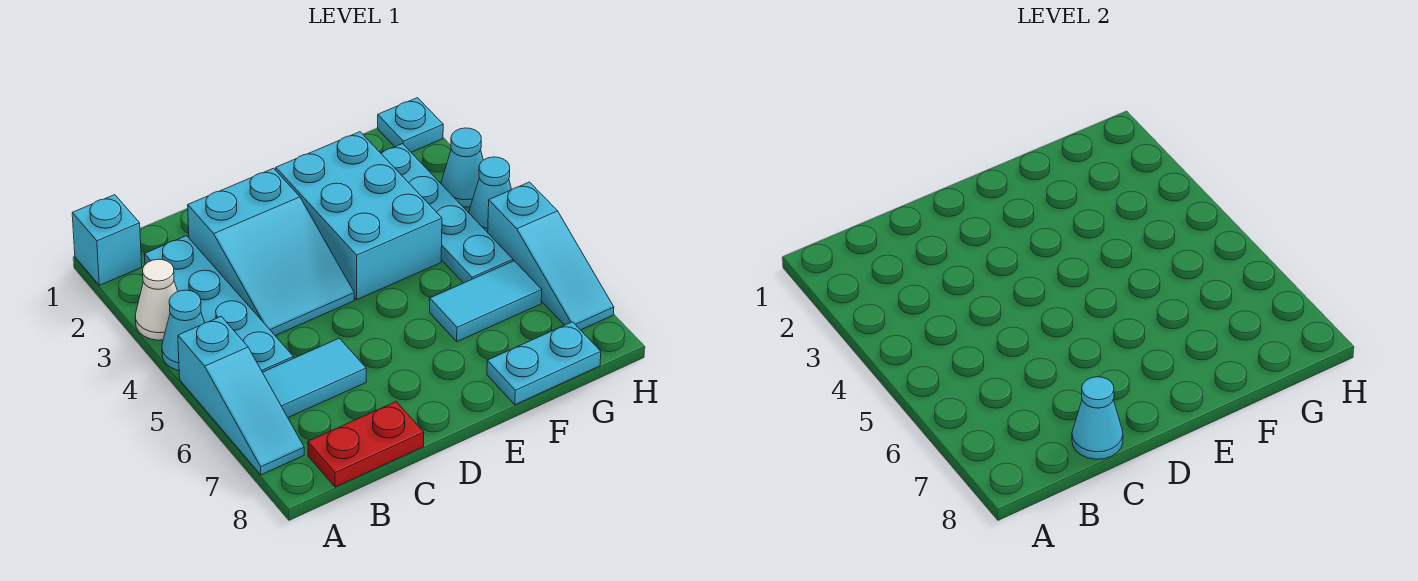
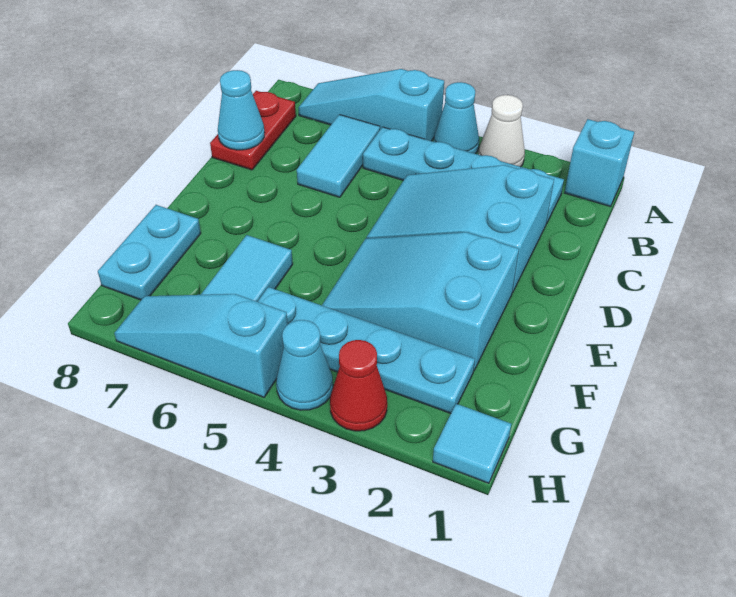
cyan 2x3 brick [276,132,442,300] -> cyan 2x3 slope [322,232,519,370]
cyan 1x1 plate [378,98,443,152] -> cyan 1x1 tile [433,404,511,483]
cyan 1x1 cone [441,128,483,207] -> red 1x1 cone [330,340,387,431]

